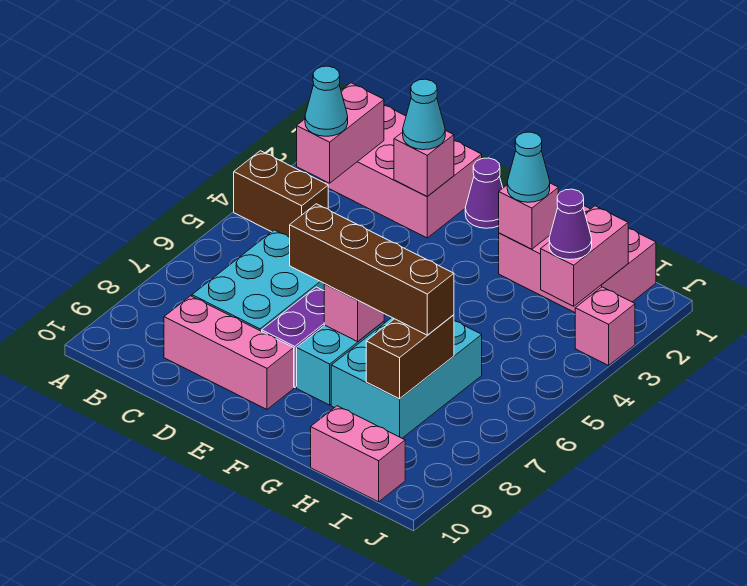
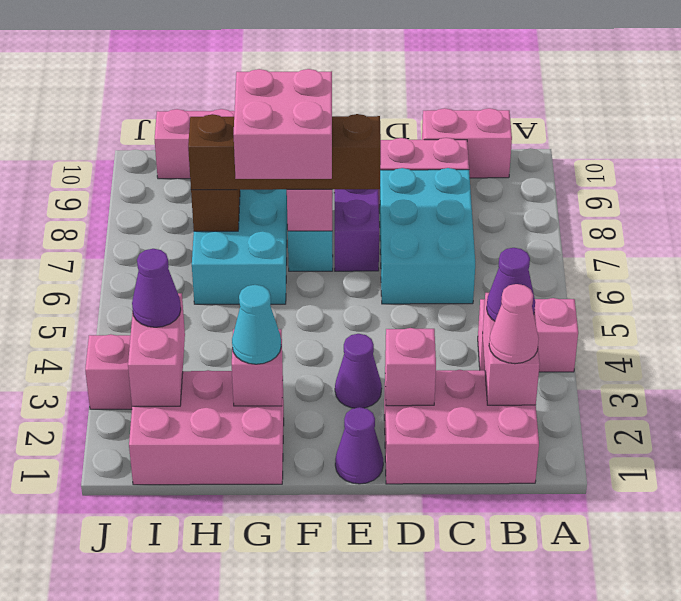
brown 1x2 brick [234,151,328,237] -> pink 1x2 brick [478,298,578,372]
none -> pink 1x1 cone [489,284,539,364]
cyan 1x1 cone [305,66,348,136] -> purple 1x1 cone [487,248,535,321]
none -> pink 1x2 brick [422,108,512,178]
cyan 1x1 cone [403,79,445,150] -> none
none -> purple 1x1 cone [335,334,382,408]
none -> pink 2x2 brick [234,69,332,179]

